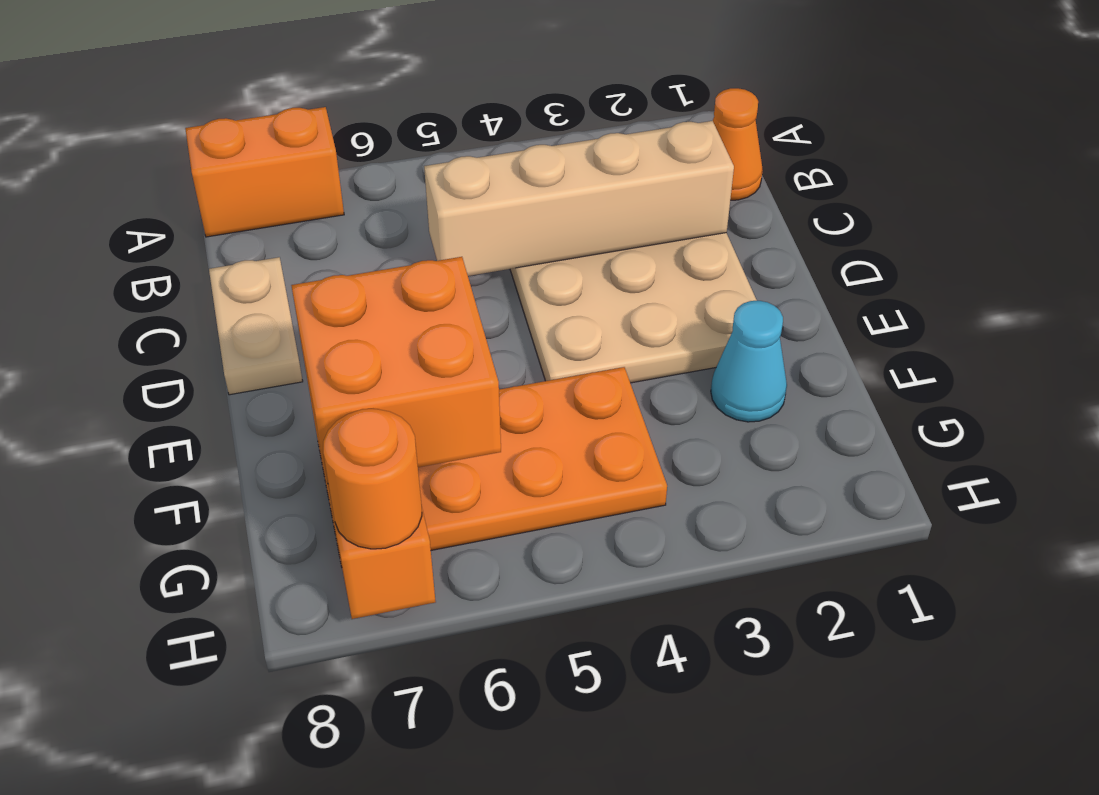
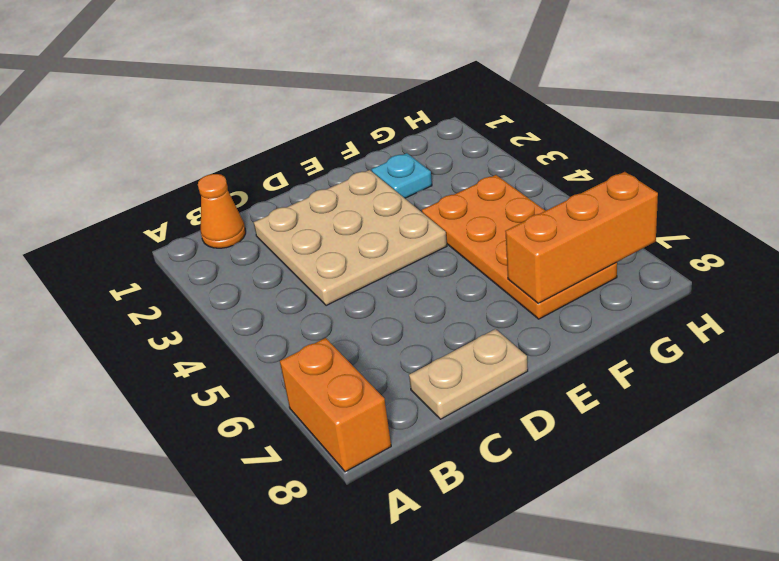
tan 1x4 brick [424,121,734,276] -> none
cyan 1x1 cone [711,301,787,422] -> cyan 1x1 plate [371,153,432,198]
orange 2x2 brick [291,257,501,483] -> none
orange 1x1 round brick [323,409,422,549] -> none

